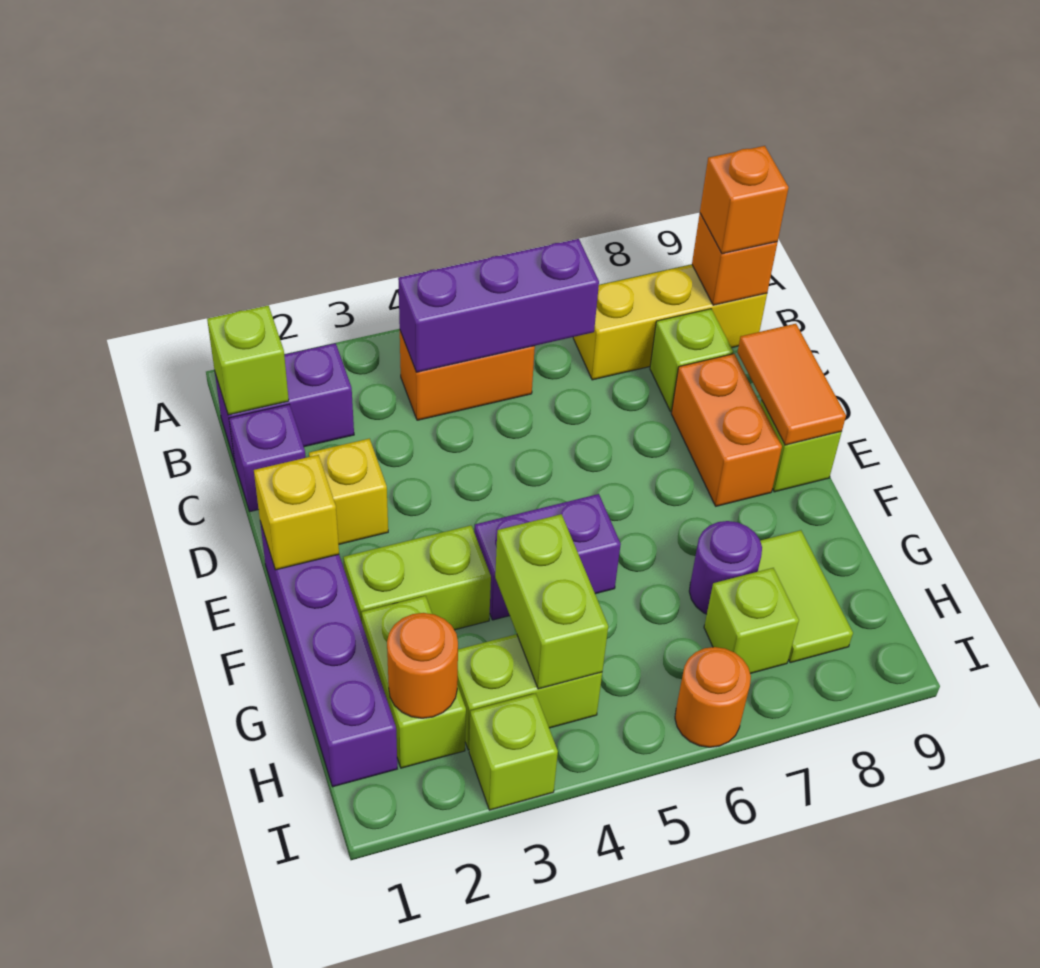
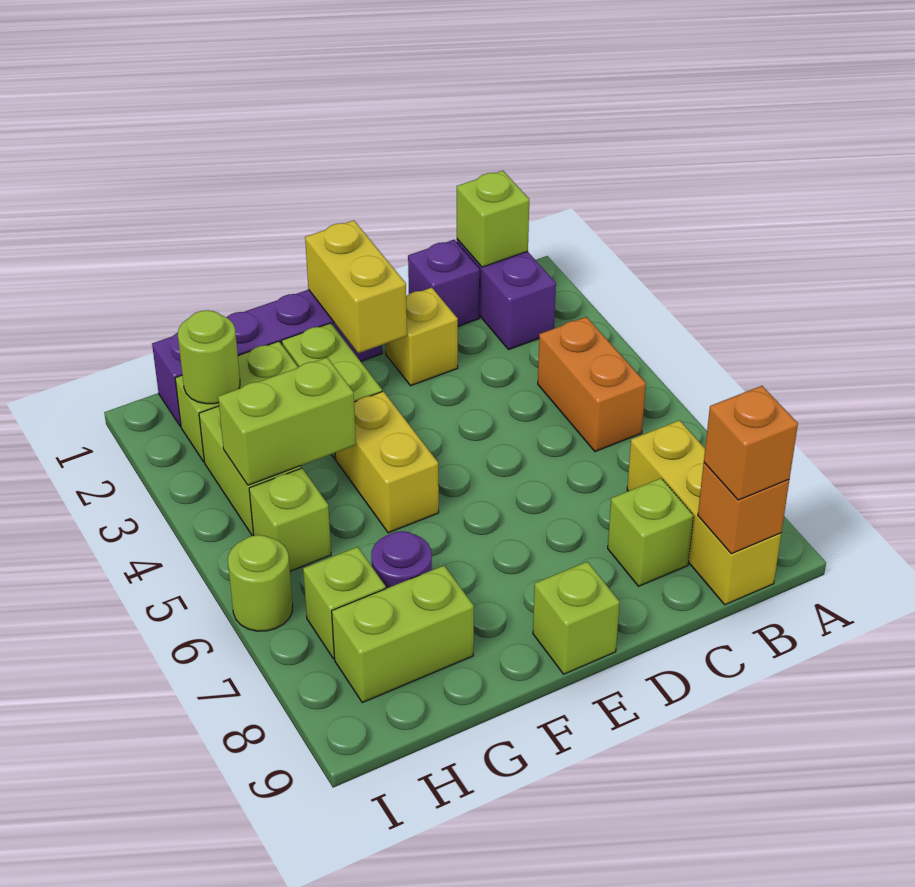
purple 1x3 brick [398,239,599,372] -> none
orange 1x2 brick [671,354,782,506] -> none
orange 1x2 tile [737,324,846,445] -> none
yellow 1x1 brick [254,455,339,570] -> yellow 1x2 brick [305,220,407,353]
purple 1x2 brick [474,494,621,620] -> yellow 1x2 brick [335,391,439,533]
lime 1x2 tile [758,530,853,663] -> lime 1x2 brick [332,566,474,703]
orange 1x1 round brick [387,613,458,718] -> lime 1x1 round brick [178,310,240,404]
lime 1x1 brick [469,693,558,810] -> lime 1x1 brick moved to [249,468,331,571]
orange 1x1 round brick [675,647,751,747] -> lime 1x1 round brick [228,535,293,631]

